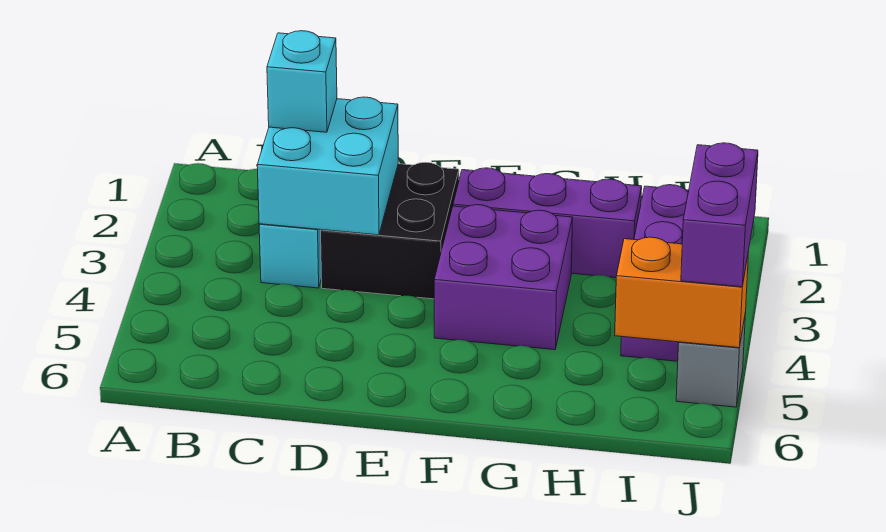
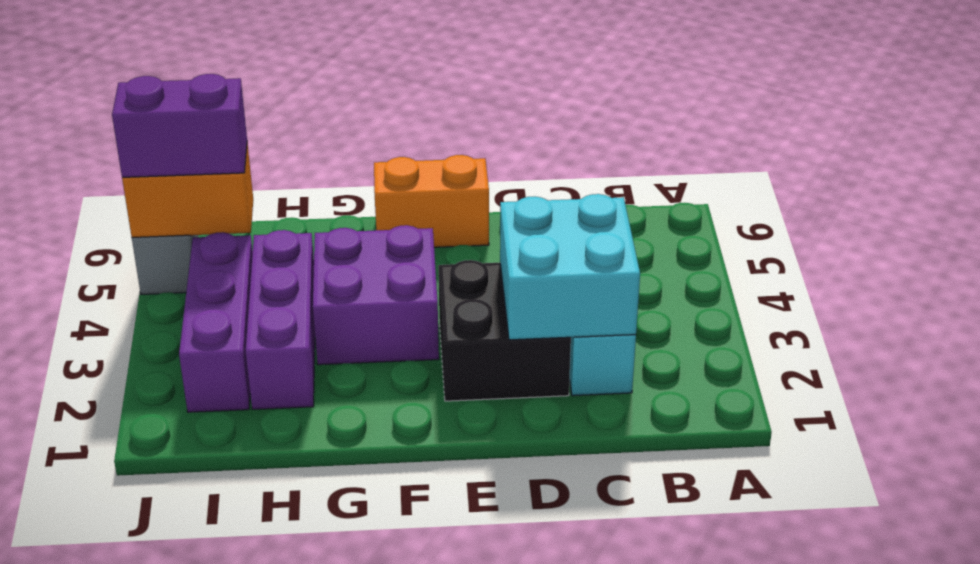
cyan 1x1 brick [267,31,337,132] -> none
none -> orange 1x2 brick [374,155,489,247]
purple 1x3 brick [453,168,642,278] -> purple 1x3 brick turned to [246,230,315,409]
purple 1x2 brick [681,143,758,287] -> purple 1x2 brick turned to [112,74,247,177]

